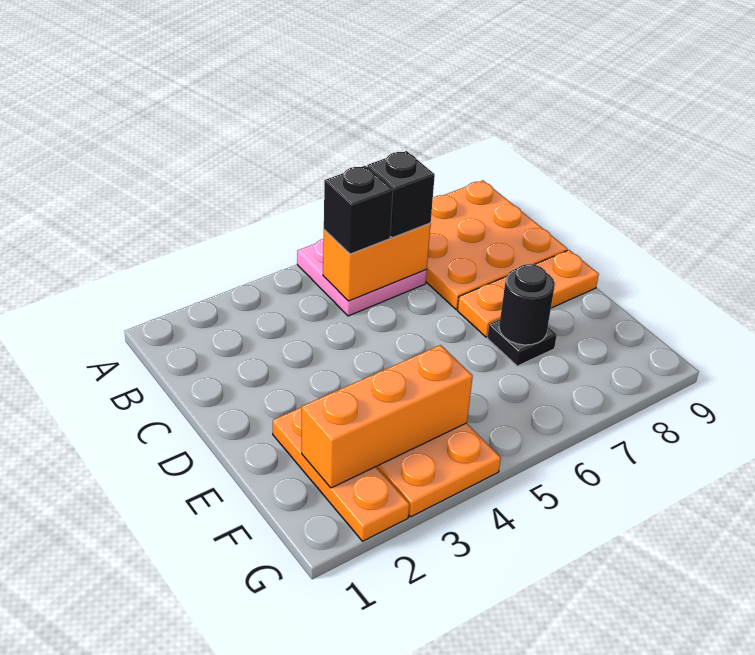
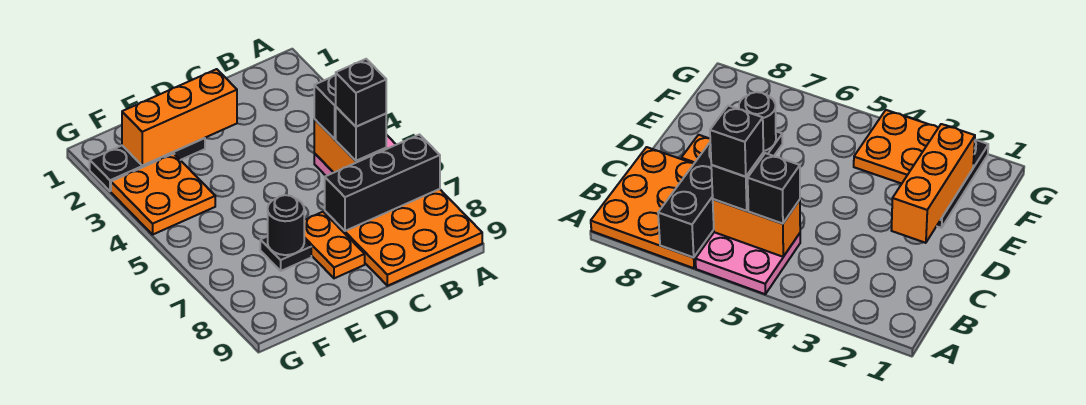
none -> black 1x3 brick [325,135,440,231]
none -> black 1x1 brick [336,59,386,127]
orange 1x3 plate [457,250,599,337] -> orange 1x2 plate [304,212,365,278]
orange 1x3 plate [273,407,409,541] -> black 1x3 plate [90,138,205,191]
orange 1x3 brick [302,345,473,488] -> orange 1x3 brick turned to [122,69,237,166]

